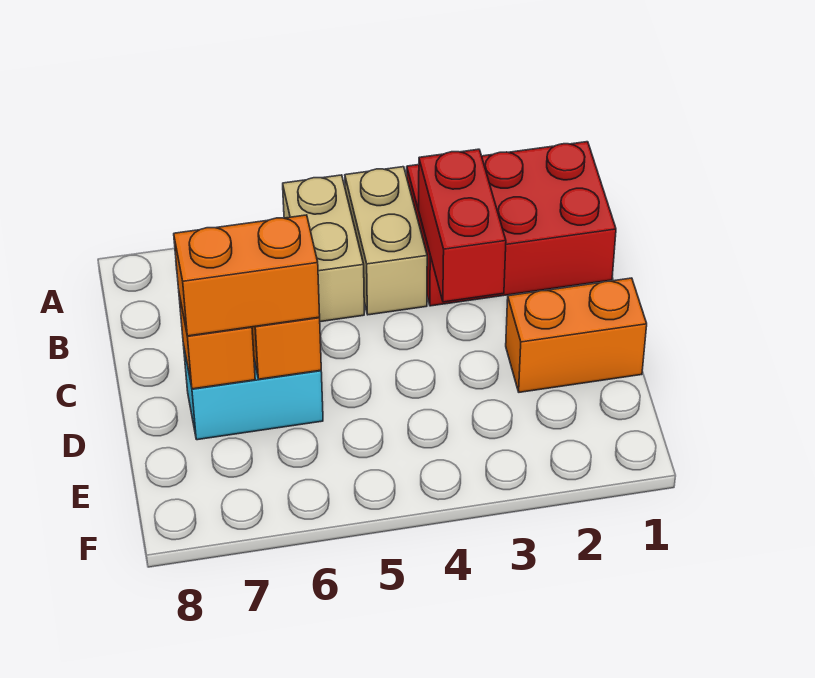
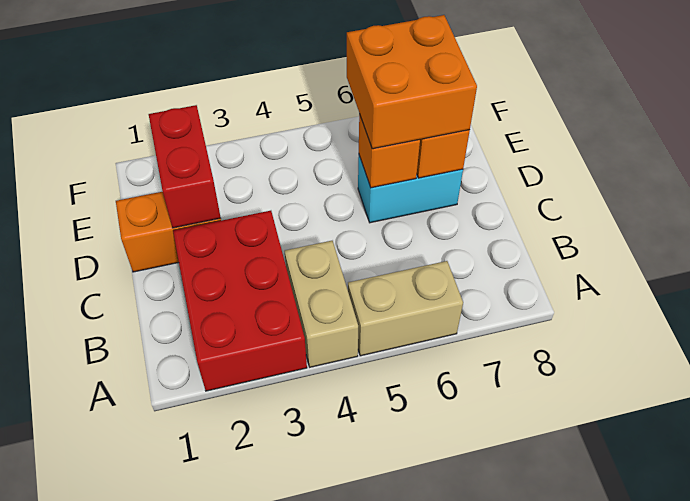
red 2x3 brick [407,142,616,306] -> red 2x3 brick turned to [173,211,307,391]
tan 1x2 brick [283,175,364,322] -> tan 1x2 brick turned to [348,261,463,356]
red 1x2 brick [419,149,506,302] -> red 1x2 brick moved to [149,105,221,228]
orange 1x2 brick [174,215,320,336] -> orange 2x2 brick [347,15,477,149]

